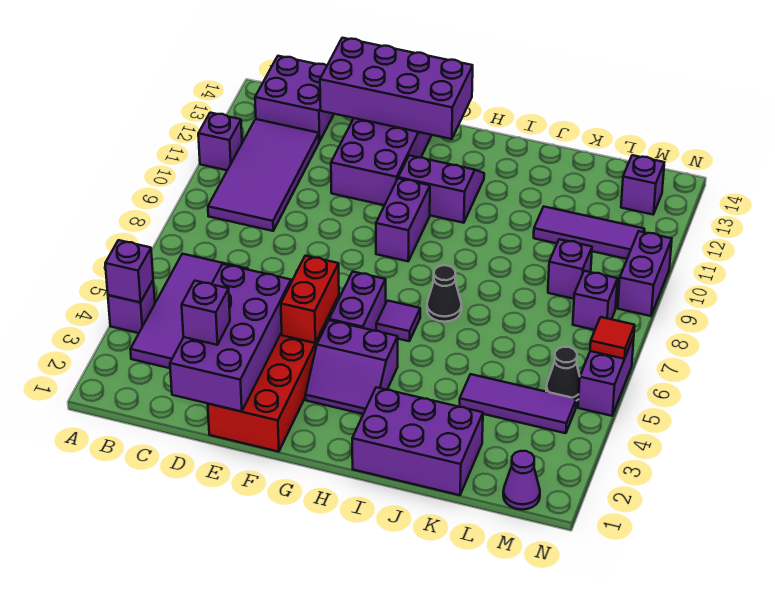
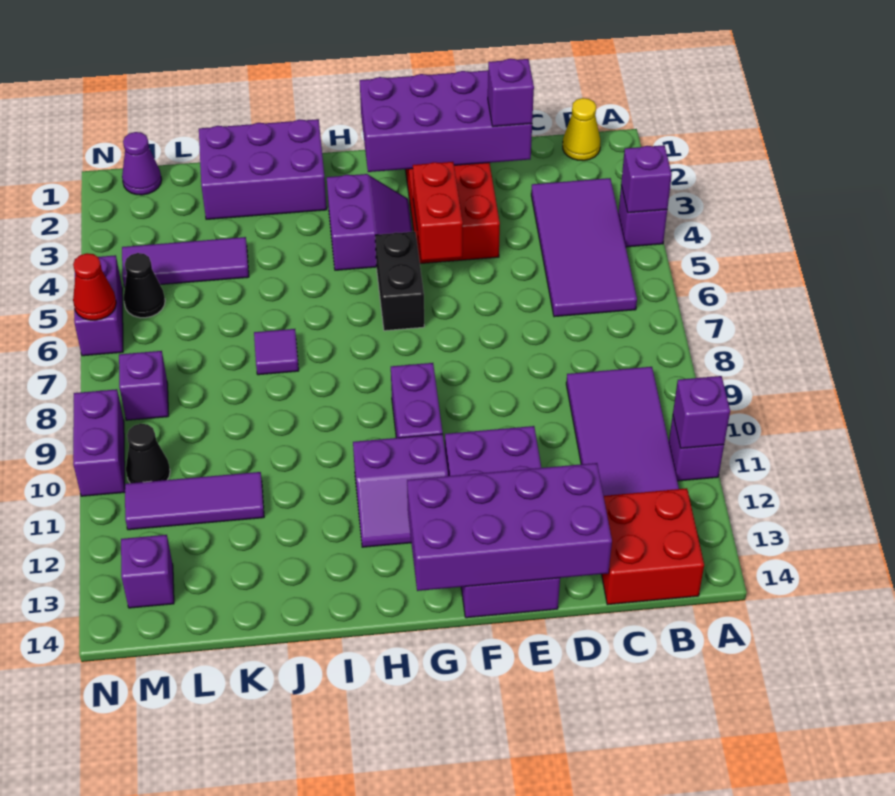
none -> yellow 1x1 cone [563,98,600,161]
purple 2x2 brick [255,56,334,142] -> red 2x2 brick [602,488,704,605]
purple 2x4 brick [170,264,291,411] -> purple 2x4 brick turned to [360,70,532,172]
purple 2x2 slope [305,320,398,414] -> purple 2x2 slope turned to [327,174,412,270]
purple 1x2 brick [329,272,386,331] -> black 1x2 brick [375,232,424,331]
purple 1x1 tile [376,301,420,341] -> purple 1x1 tile moved to [254,329,299,375]
black 1x1 cone [427,265,462,322] -> black 1x1 cone moved to [126,424,170,483]
purple 1x1 brick [548,239,592,299] -> purple 1x1 brick moved to [673,376,730,448]
red 1x1 tile [590,317,635,359] -> red 1x1 cone [73,253,116,320]

